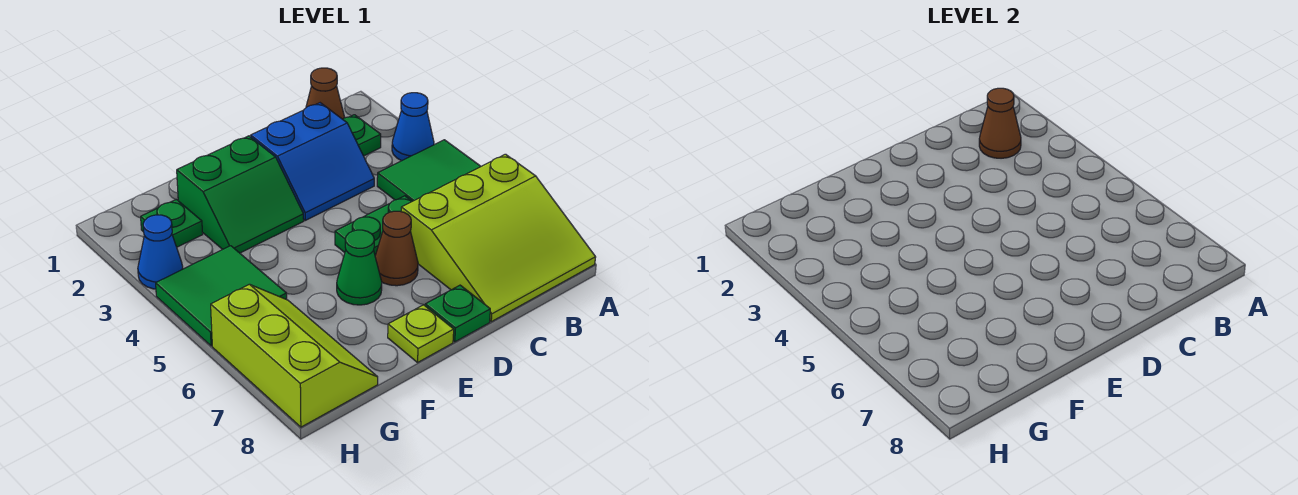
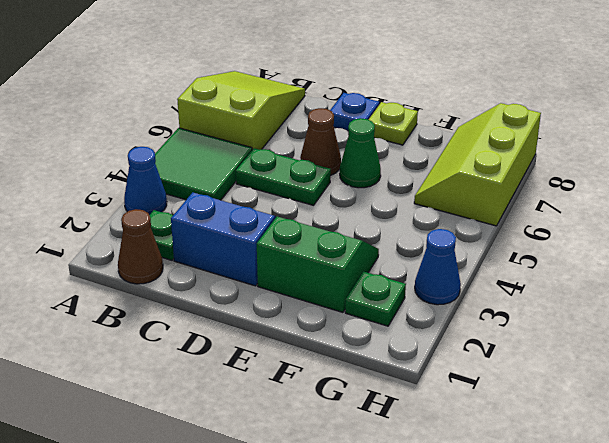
lime 3x3 slope [401,154,596,322] -> lime 2x3 slope [177,71,305,150]
brown 1x1 cone [979,88,1021,158] -> none
green 1x1 plate [425,285,490,342] -> blue 1x1 plate [330,93,379,131]
green 2x2 tile [156,246,287,346] -> none

